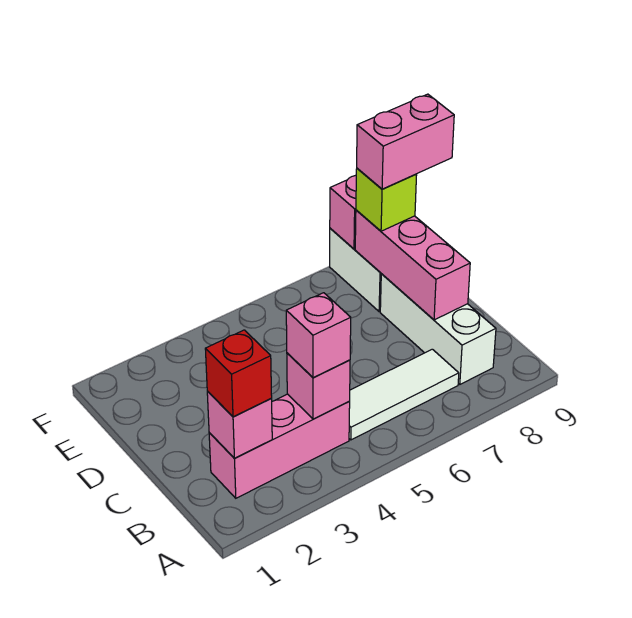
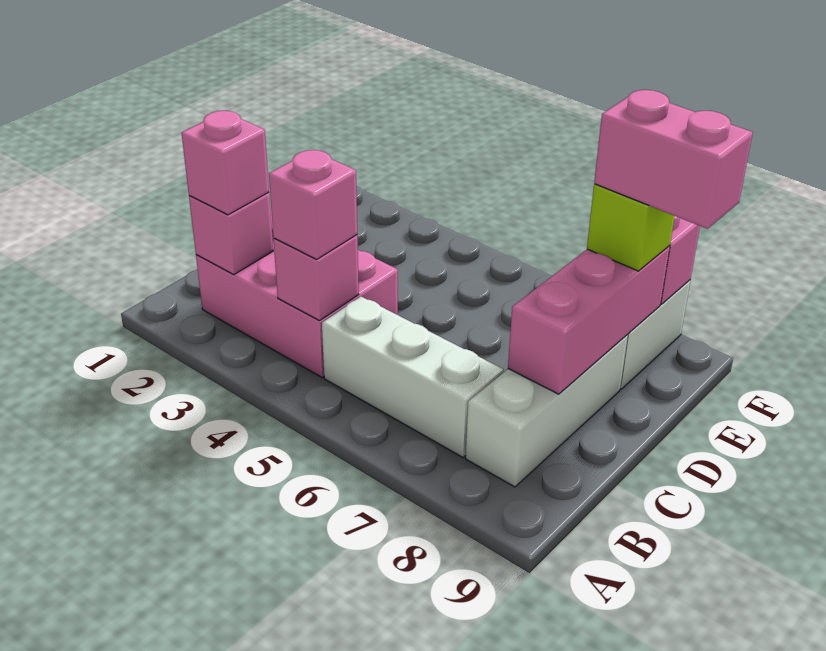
pink 1x3 brick [209,394,350,498] -> pink 2x3 brick [196,211,398,377]
red 1x1 brick [205,330,272,417] -> pink 1x1 brick [182,111,269,215]
white 1x3 tile [349,349,459,440] -> white 1x3 brick [322,297,503,457]

